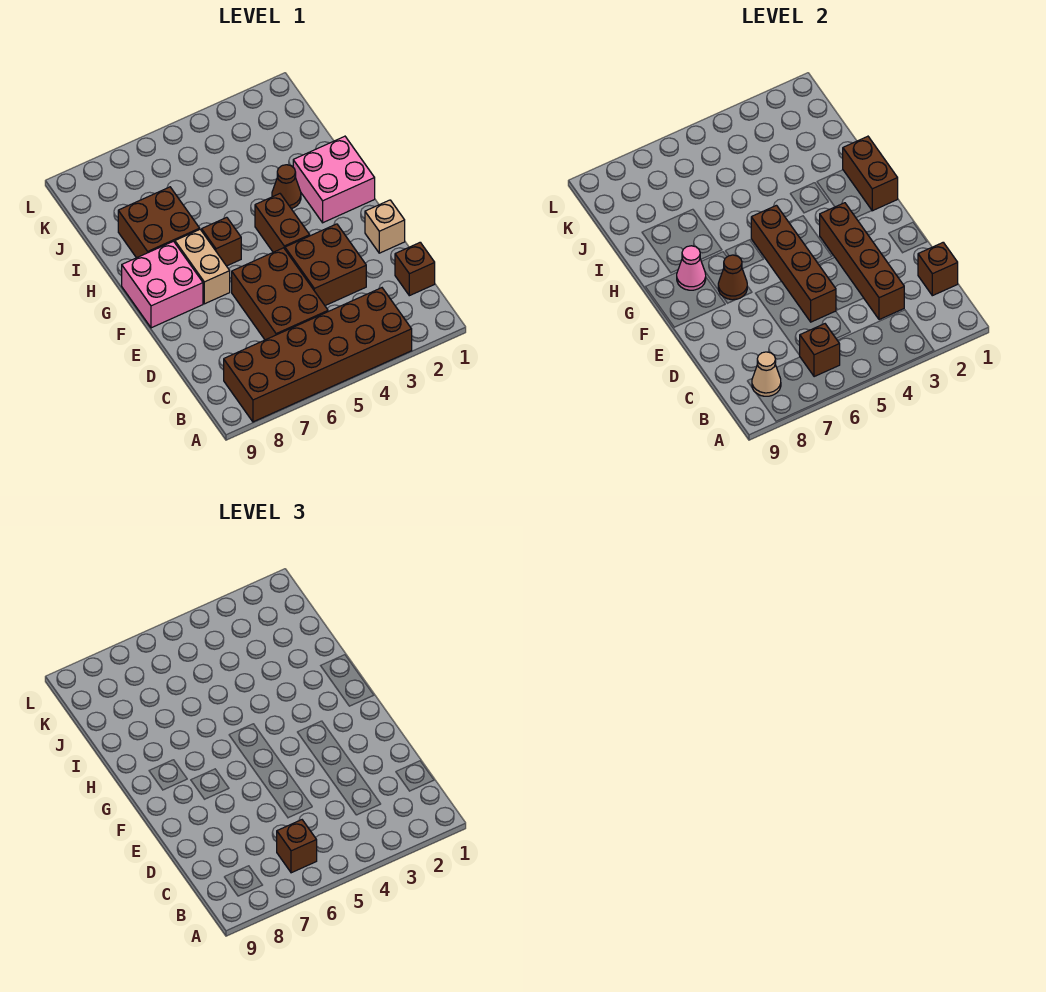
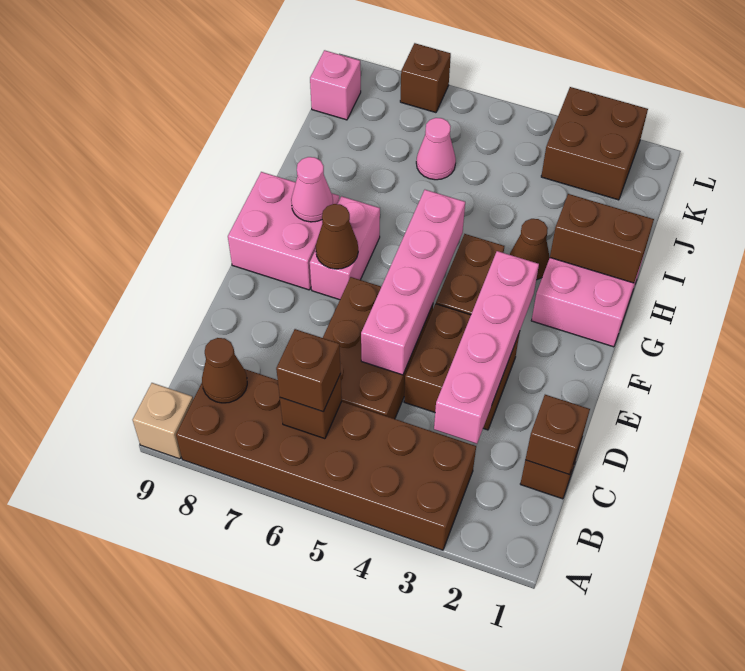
tan 1x1 cone [752,352,781,396] -> brown 1x1 cone [202,338,247,403]
brown 1x4 brick [820,203,904,320] -> pink 1x4 brick [434,251,539,444]
brown 1x4 brick [751,205,836,322] -> pink 1x4 brick [361,190,465,375]
tan 1x1 brick [365,200,405,253] -> tan 1x1 brick moved to [133,383,193,459]
tan 1x2 brick [175,230,230,304] -> pink 1x2 brick [310,196,380,300]
brown 1x2 brick [843,136,898,211] -> brown 1x2 brick turned to [550,194,654,283]
brown 1x1 brick [202,217,241,266] -> brown 1x1 brick moved to [400,43,451,113]
brown 2x2 brick [118,187,200,258] -> brown 2x2 brick moved to [541,87,648,200]
none -> pink 1x1 cone [416,118,456,180]
none -> pink 1x1 brick [310,50,361,120]

